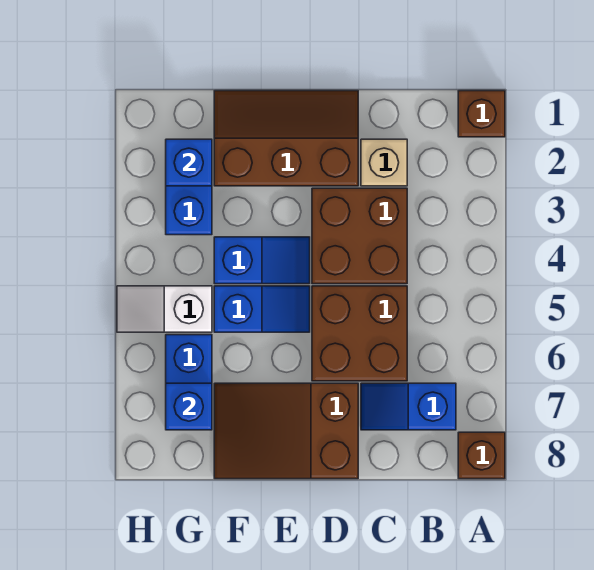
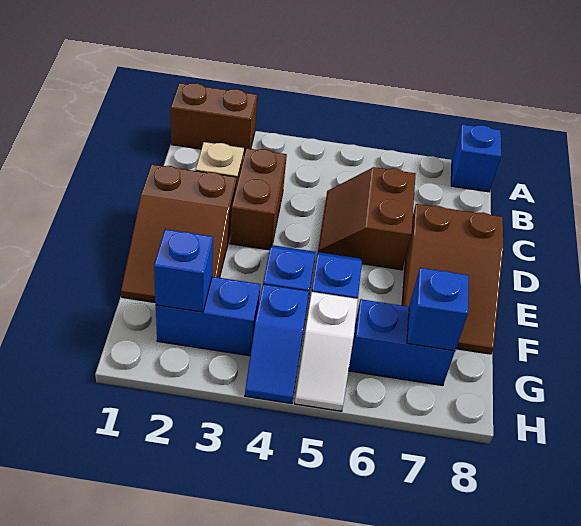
brown 1x1 brick [458,91,505,137] -> brown 1x2 brick [171,83,257,155]
brown 1x1 brick [458,432,505,479] -> blue 1x1 brick [451,124,501,192]
blue 1x2 slope [361,383,456,430] -> blue 1x2 slope moved to [245,284,309,404]
brown 2x2 brick [312,188,407,284] -> brown 1x2 brick [230,148,287,250]
brown 2x2 brick [312,286,407,381] -> brown 2x2 slope [318,167,416,270]
brown 2x3 slope [214,91,358,186] -> brown 2x3 slope turned to [121,164,237,302]

